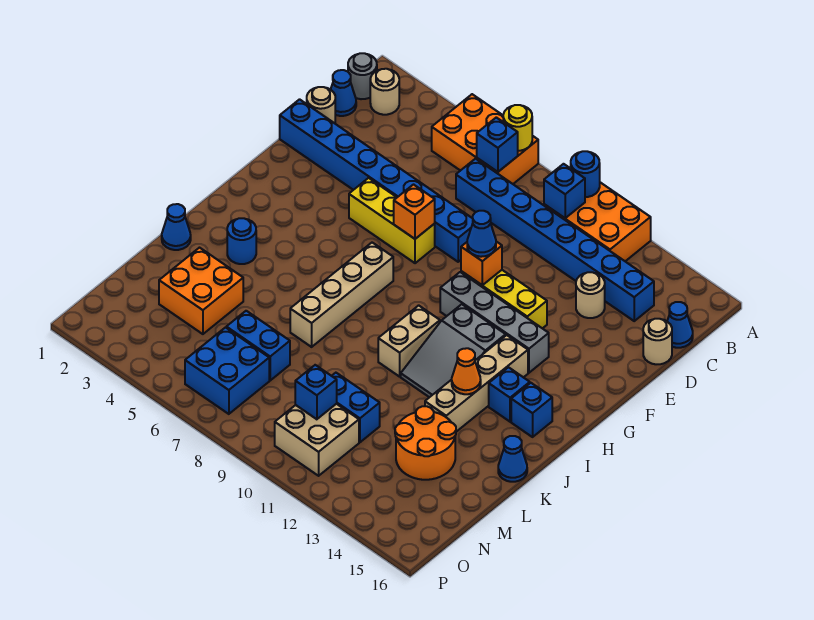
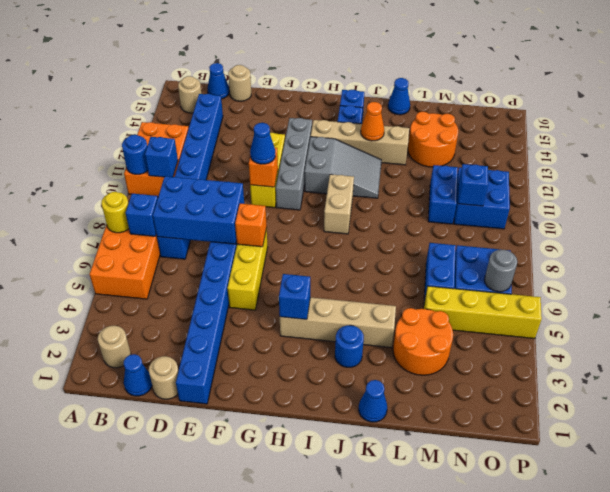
grey 1x1 round brick [348,53,377,99] -> grey 1x1 round brick moved to [484,249,517,292]
none -> blue 2x3 brick [153,176,244,244]
tan 1x1 round brick [576,272,605,318] -> tan 1x1 round brick moved to [178,76,202,113]
none -> blue 1x1 brick [279,274,310,319]
tan 1x4 brick [290,243,393,347] -> tan 1x4 brick moved to [280,297,396,348]
tan 1x2 brick [378,305,440,377] -> tan 1x2 brick turned to [324,174,354,234]
orange 2x2 brick [159,248,243,334] -> orange 2x2 round brick [393,308,453,375]
none -> yellow 1x4 brick [424,286,542,339]
tan 2x2 brick [275,404,359,476] -> blue 2x2 brick [454,167,510,229]

